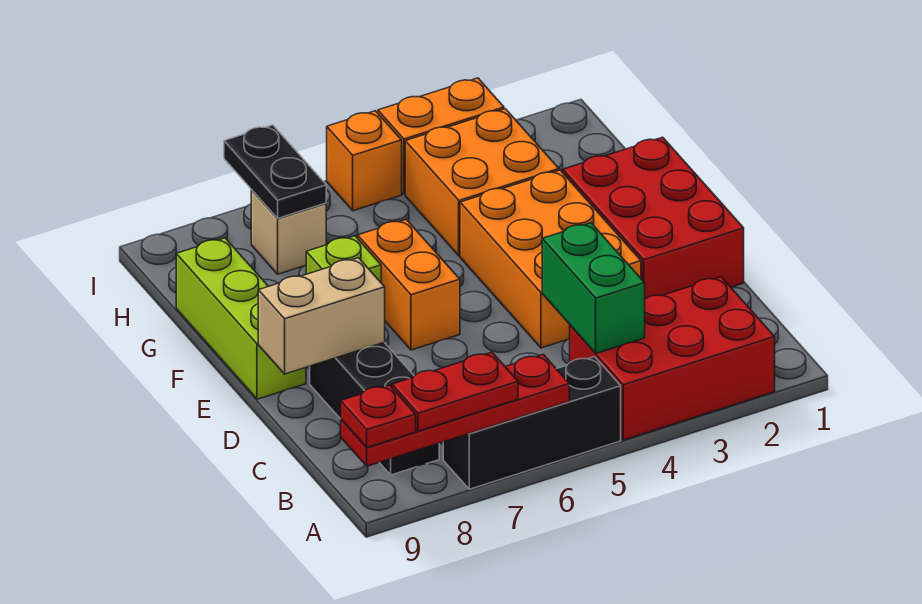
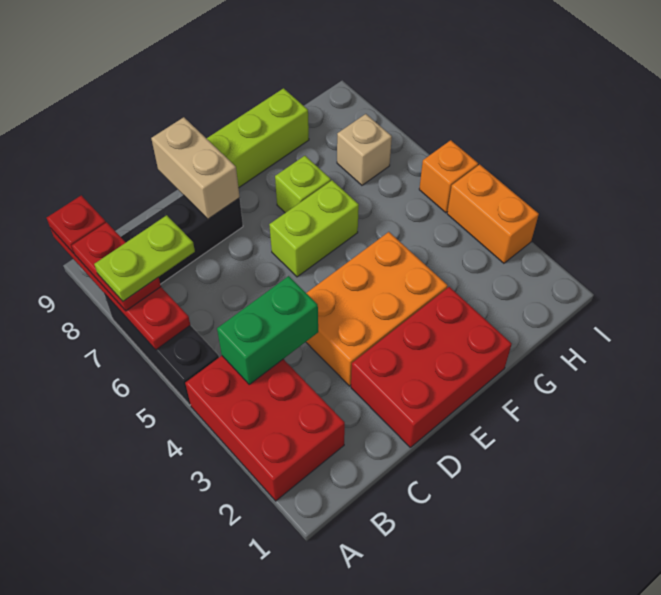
none -> lime 1x2 plate [94,215,195,301]
orange 1x2 brick [358,219,460,350] -> lime 1x2 brick [269,180,359,277]
orange 2x2 brick [405,109,559,256] -> none
black 1x2 plate [224,125,326,218] -> none

